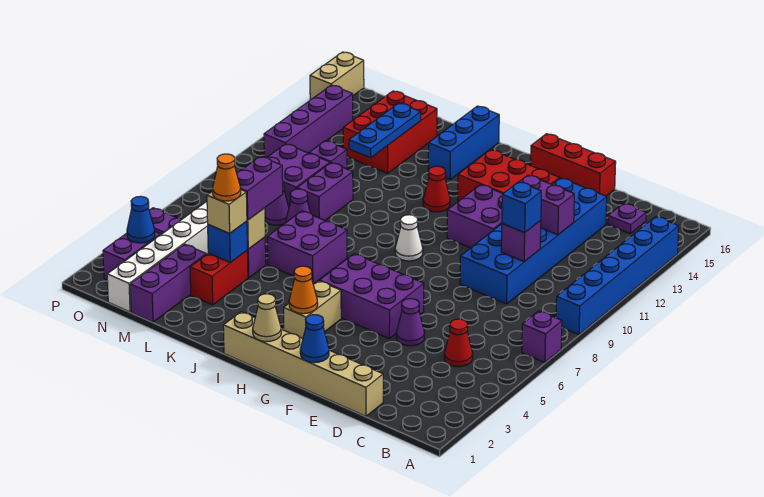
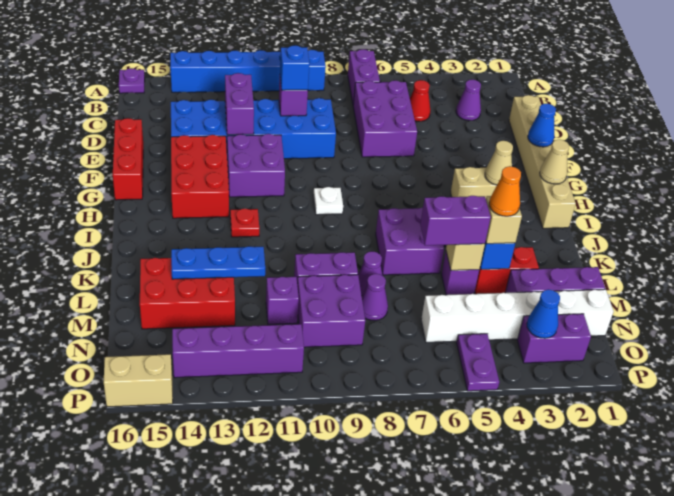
purple 1x1 brick [522,311,562,362] -> purple 1x2 brick [348,49,380,104]
purple 1x1 plate [608,203,646,234] -> purple 1x1 plate moved to [119,68,145,93]
purple 1x1 cone [396,299,425,346] -> purple 1x1 cone moved to [456,80,481,121]
purple 2x3 brick [319,254,424,339] -> purple 2x3 brick moved to [353,80,417,157]
orange 1x1 cone [289,266,318,314] -> tan 1x1 cone [485,141,513,185]
white 1x1 cone [395,215,423,261] -> white 1x1 plate [313,187,343,215]
red 1x1 cone [423,166,450,212] -> red 1x1 plate [230,209,259,237]
blue 1x3 brick [428,106,499,179] -> none

